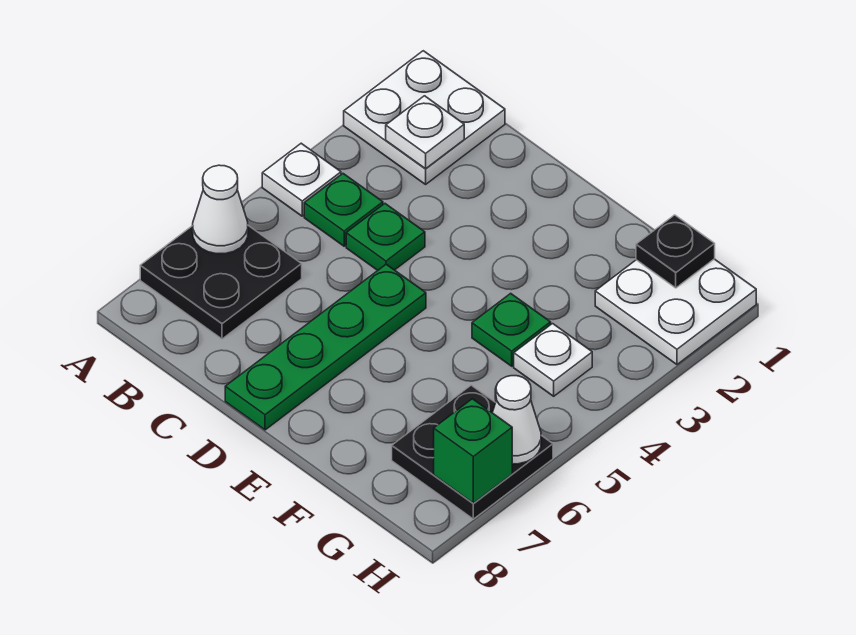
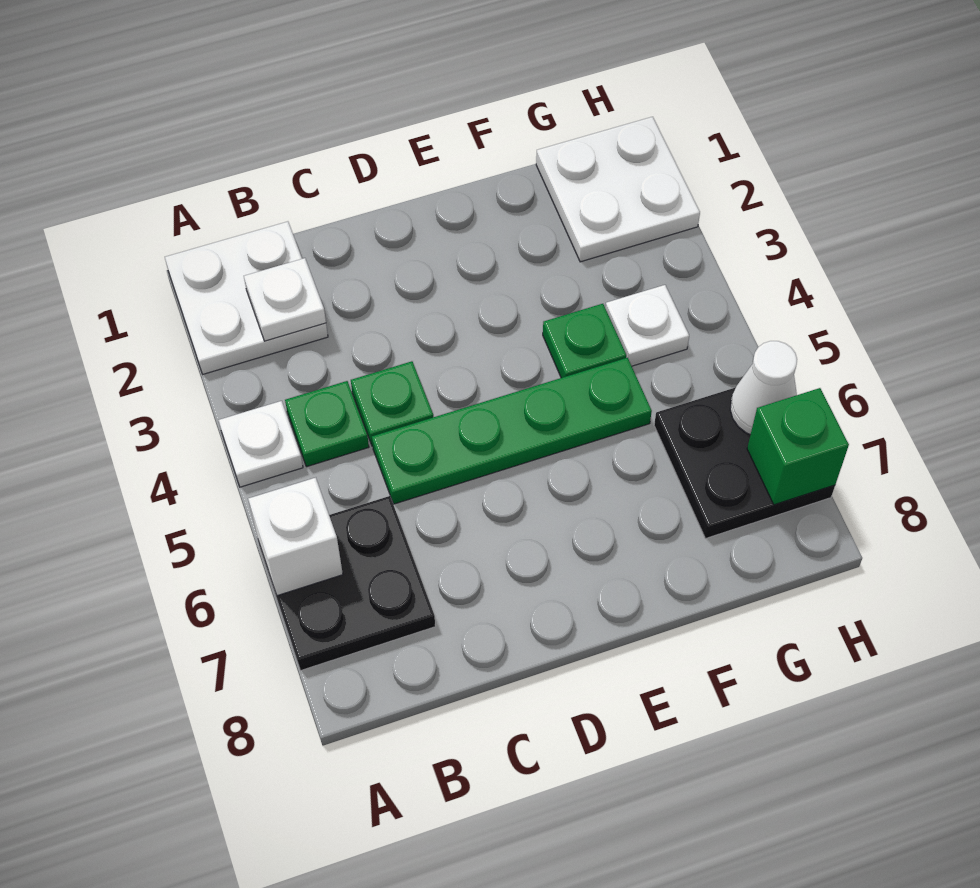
white 1x1 cone [193,165,248,254] -> white 1x1 brick [248,478,343,596]
green 1x4 plate [225,264,426,430] -> green 1x4 plate turned to [372,358,652,504]
black 1x1 plate [636,215,715,288] -> none

